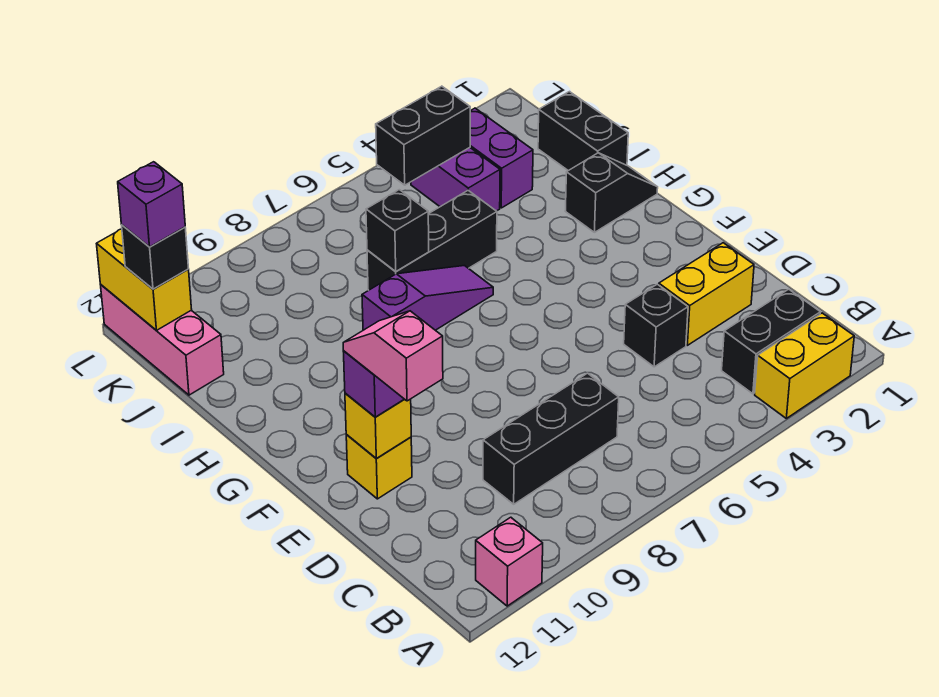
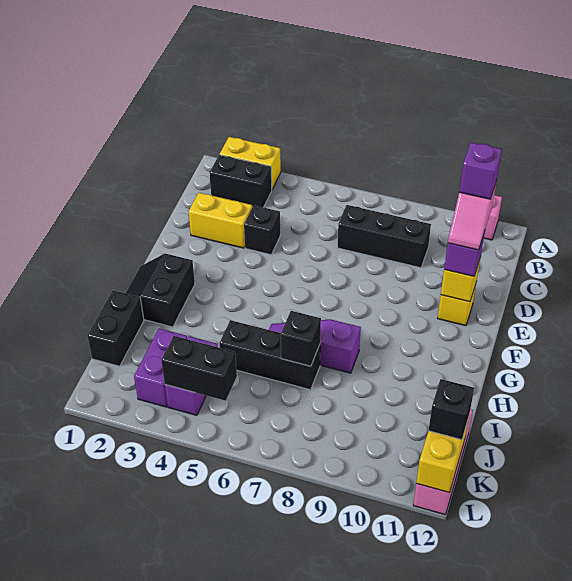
black 1x2 slope [566,153,658,232] -> black 2x2 slope [126,254,195,327]
purple 1x1 brick [118,162,185,247] -> purple 1x1 brick moved to [459,143,502,199]

